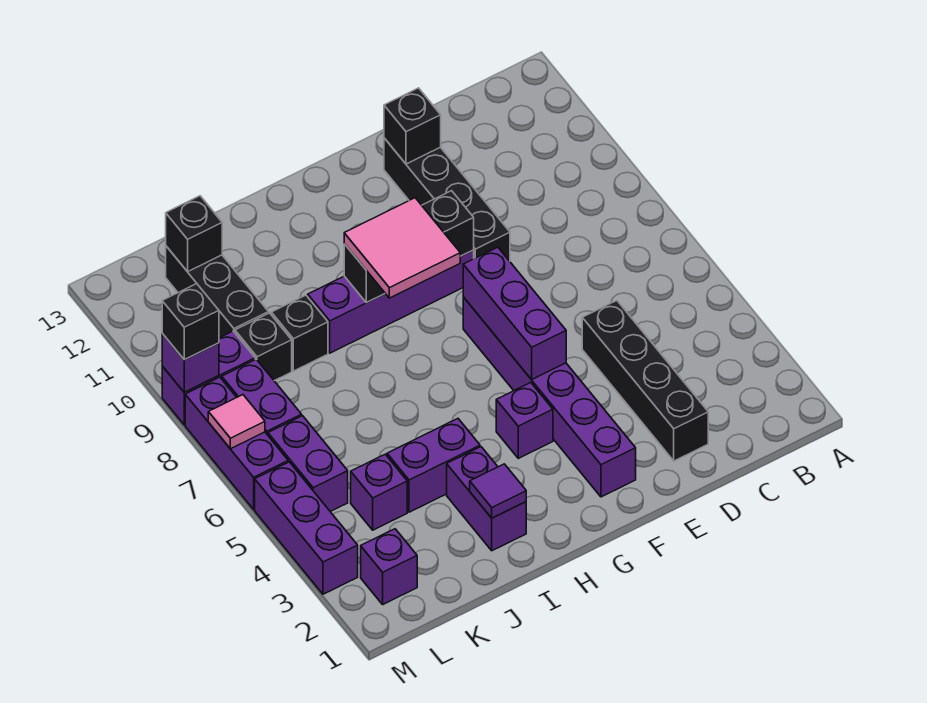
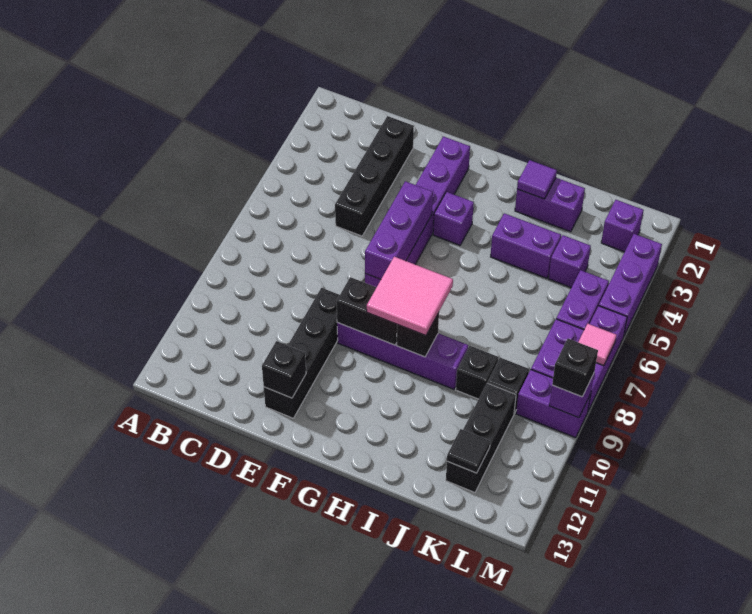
purple 1x2 brick [447,447,526,551] -> purple 1x2 brick turned to [515,178,585,232]
black 1x1 brick [166,196,222,272] -> black 1x1 tile [447,429,490,473]

